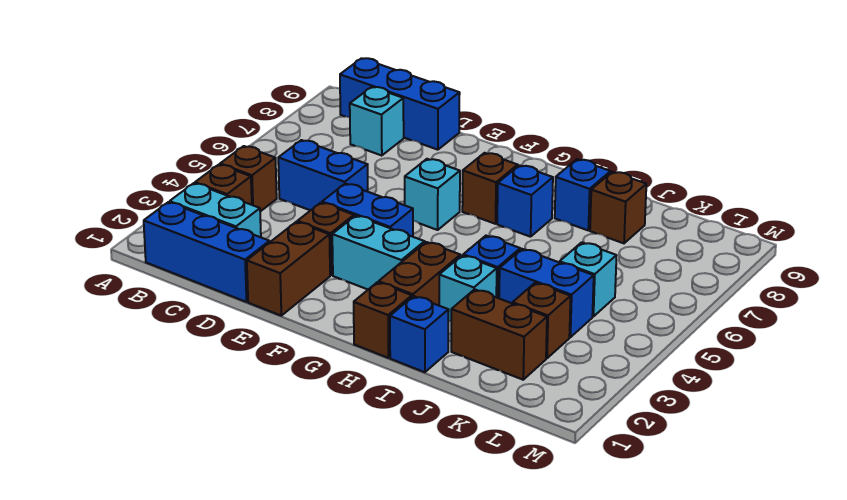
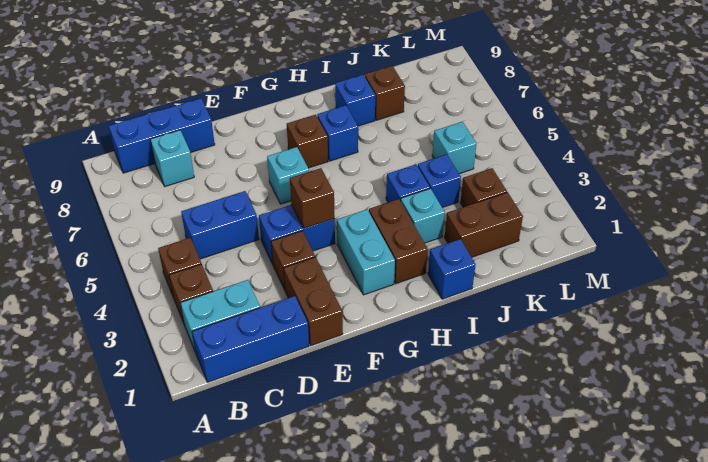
cyan 1x2 brick [332,216,425,289] -> cyan 1x2 brick turned to [337,209,395,295]
brown 1x1 brick [354,282,412,358] -> brown 1x1 brick moved to [290,168,335,229]
blue 1x2 brick [499,249,594,337] -> blue 1x1 brick [418,154,461,208]

